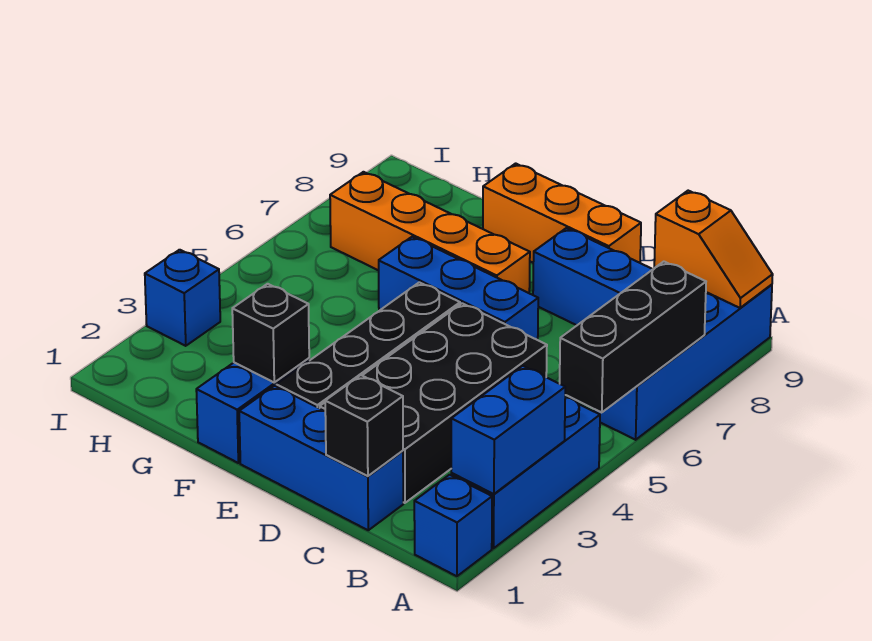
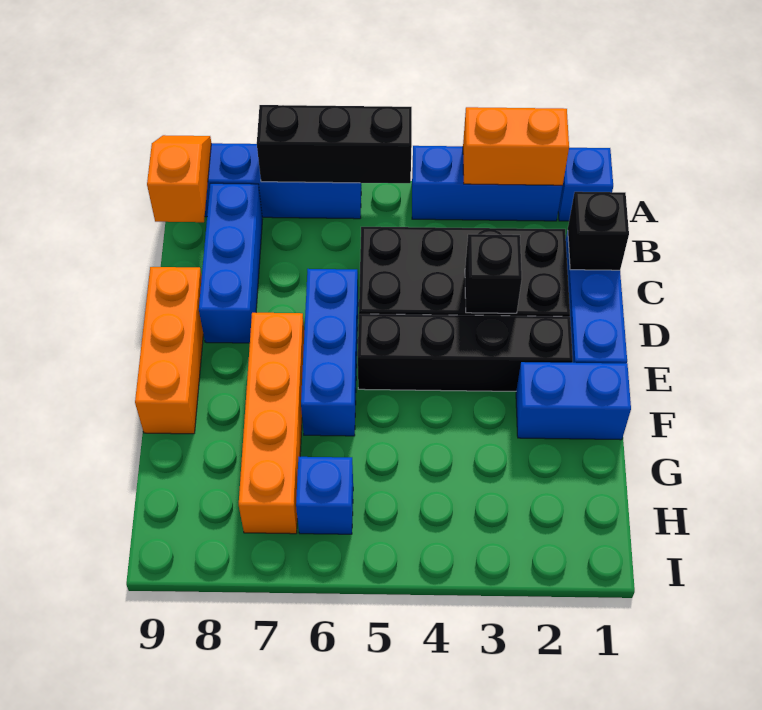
blue 1x2 brick [451,366,565,494] -> orange 1x2 brick [463,107,569,185]
black 1x1 brick [232,284,309,382] -> black 1x1 brick moved to [465,234,522,313]
blue 1x1 brick [145,250,220,346] -> blue 1x1 brick moved to [296,457,353,534]

